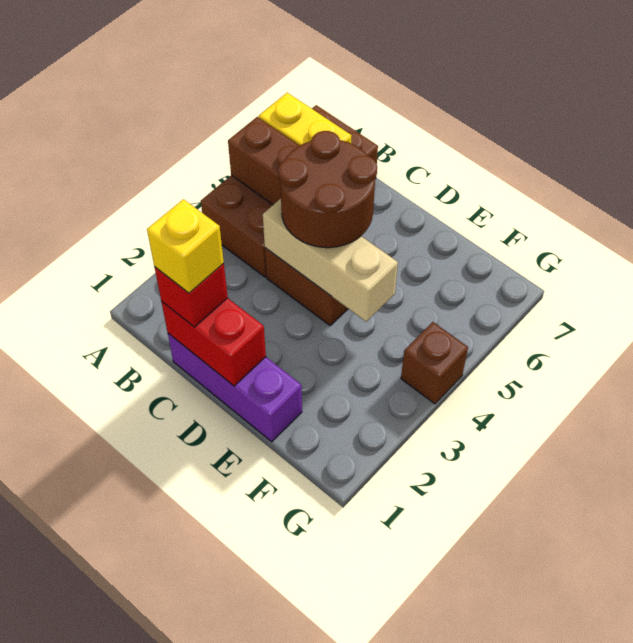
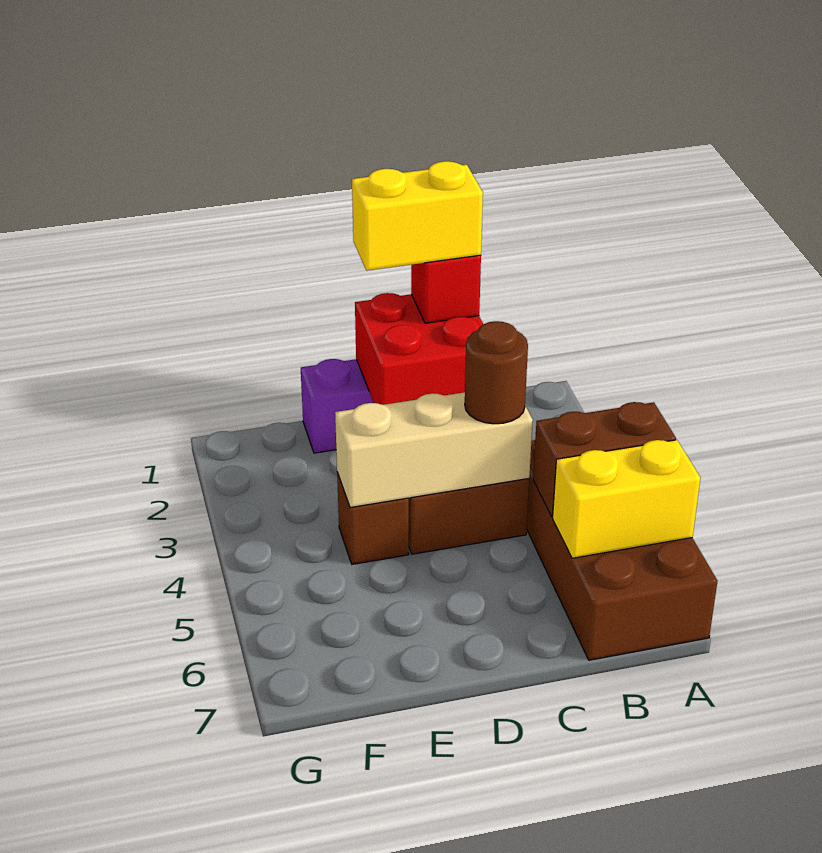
red 1x2 brick [161,298,266,386] -> red 2x2 brick [355,293,483,405]
yellow 1x1 brick [147,199,224,293] -> yellow 1x2 brick [352,161,483,271]
brown 2x2 round brick [278,131,377,248] -> brown 1x1 round brick [465,321,528,424]
brown 1x1 brick [401,322,468,404] -> brown 1x1 brick moved to [337,472,409,564]

